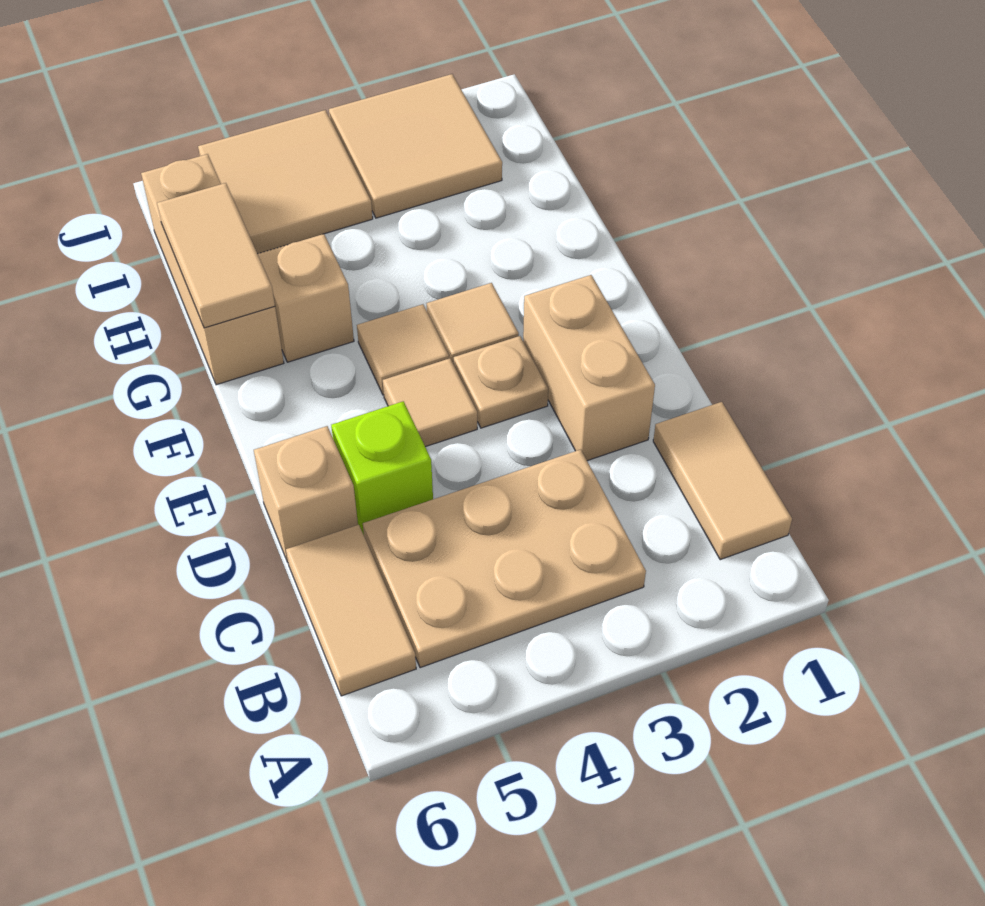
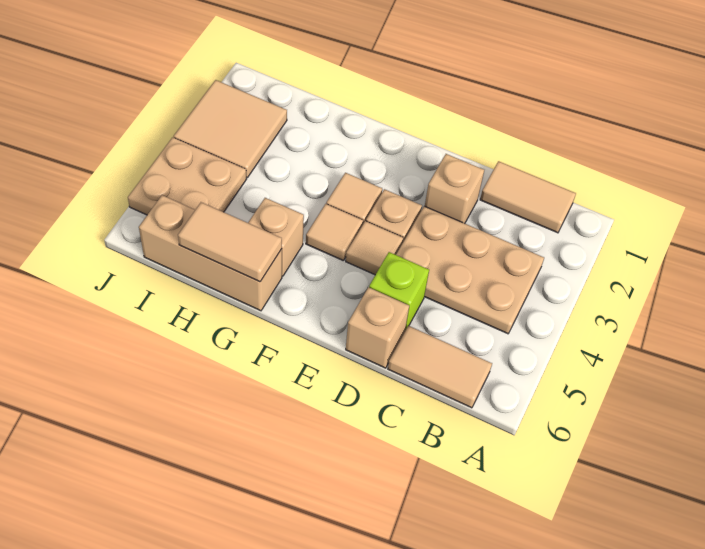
tan 2x3 plate [363,449,646,668] -> tan 2x3 plate turned to [396,206,544,334]
tan 1x2 brick [523,275,655,461] -> tan 1x1 brick [425,154,484,223]
tan 2x2 tile [198,110,373,254] -> tan 2x2 plate [128,137,247,215]

